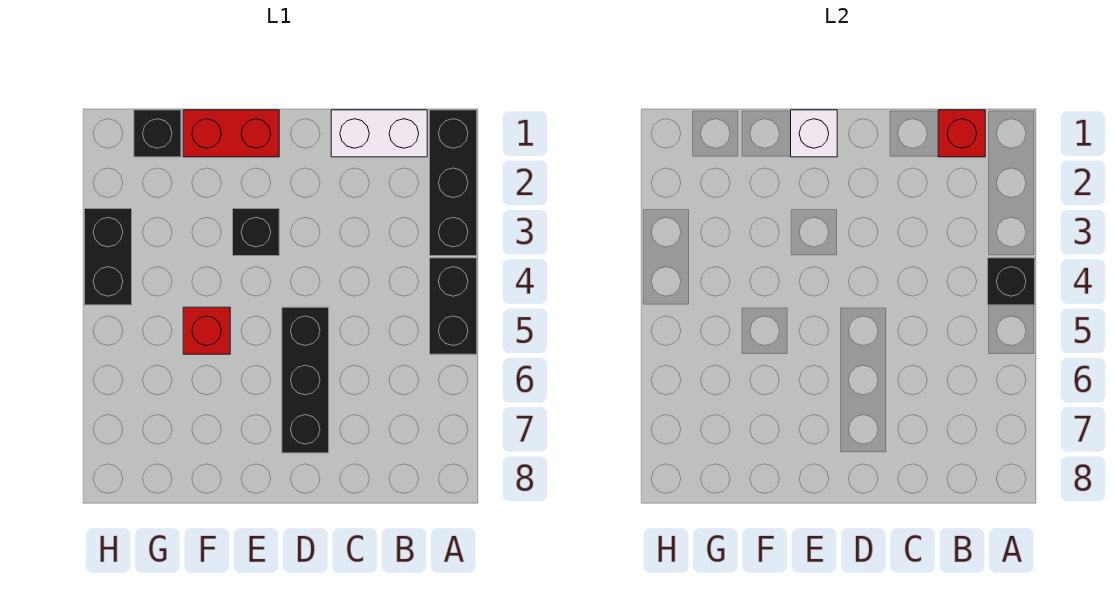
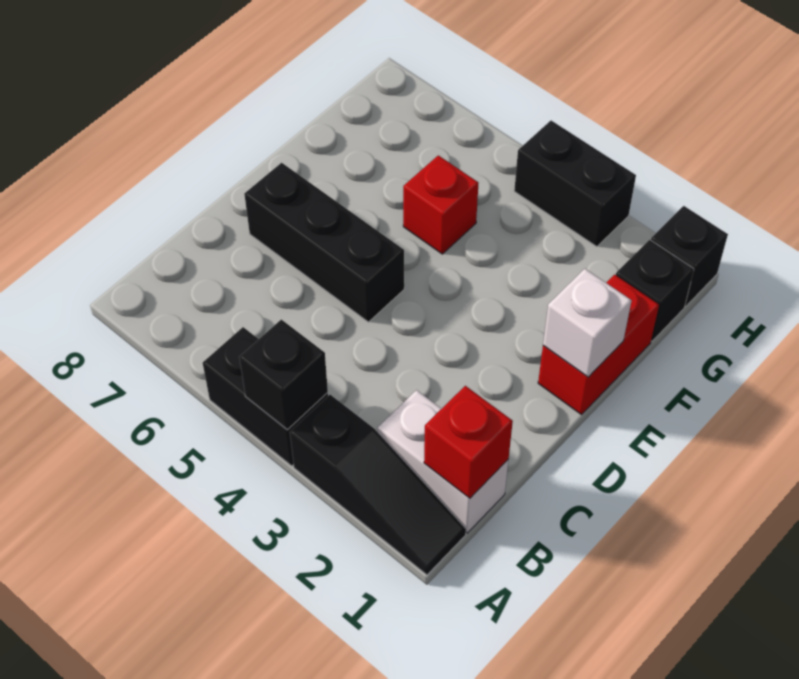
black 1x3 brick [430,110,477,256] -> black 1x3 slope [290,395,466,575]
white 1x2 brick [331,110,427,157] -> white 1x2 brick turned to [377,390,509,533]
black 1x1 brick [233,209,279,256] -> black 1x1 brick moved to [651,206,728,306]

